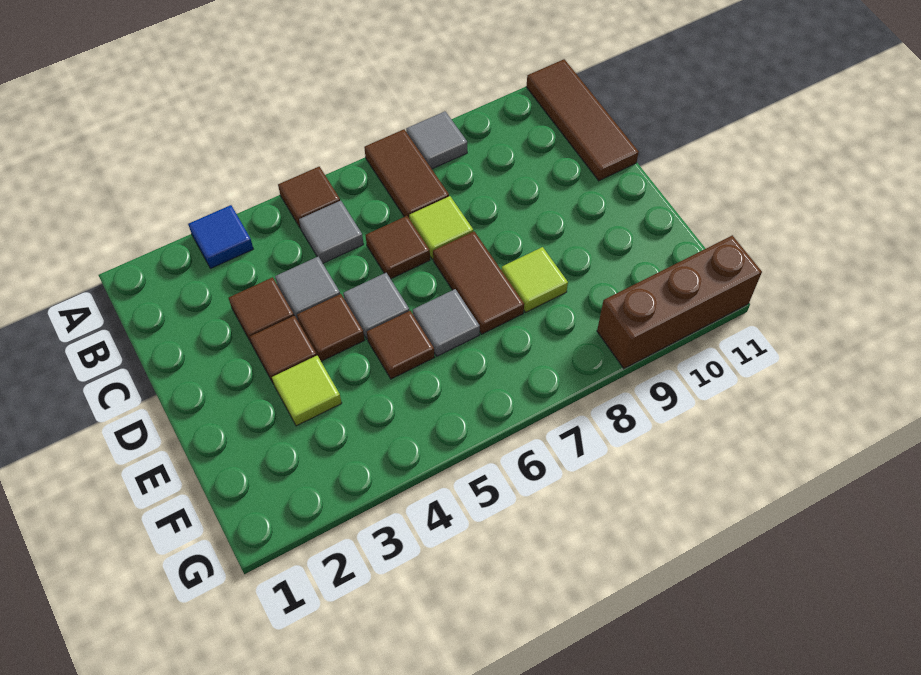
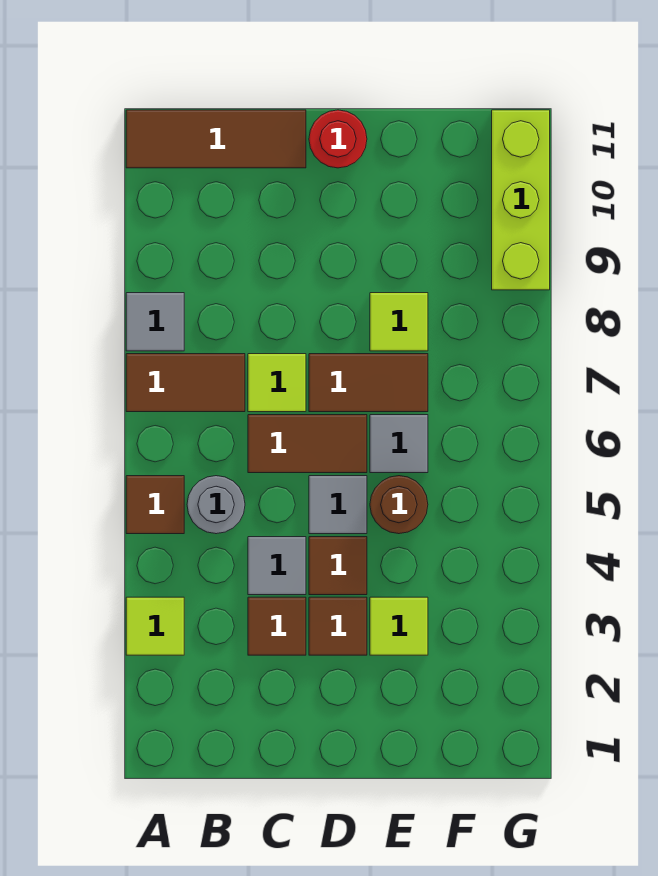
blue 1x1 tile [188,205,253,269] -> lime 1x1 tile [126,597,184,655]
grey 1x1 tile [299,201,364,263] -> grey 1x1 round brick [187,476,245,534]
brown 1x1 tile [366,216,430,279] -> brown 1x2 tile [248,415,367,473]
none -> red 1x1 round brick [309,110,367,168]
brown 1x1 tile [367,311,434,379] -> brown 1x1 round brick [370,476,428,534]
brown 1x3 brick [597,235,762,369] -> lime 1x3 brick [492,110,550,290]

